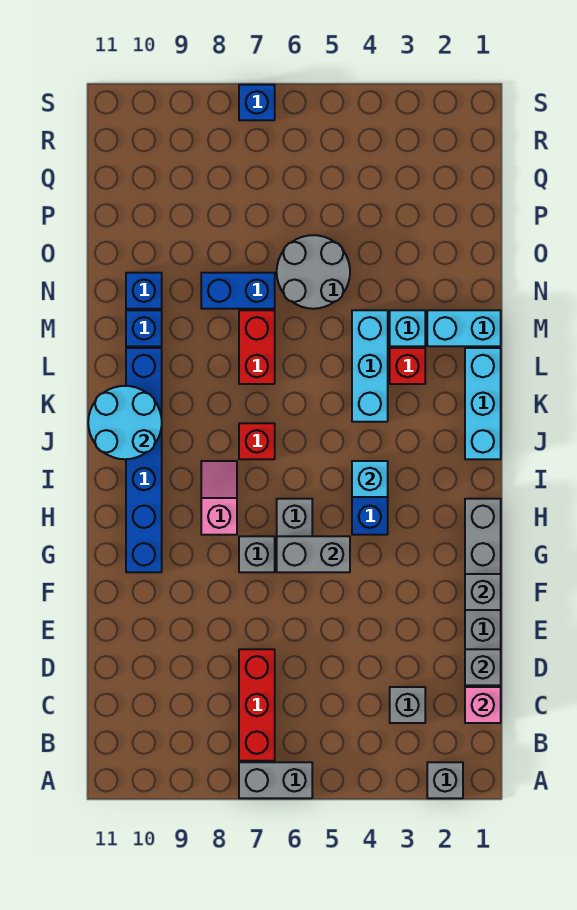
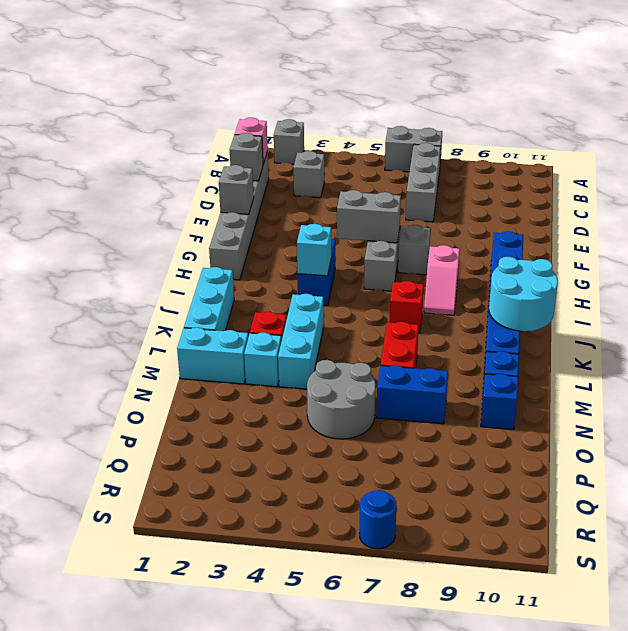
red 1x3 brick [239,649,275,761] -> grey 1x3 brick [406,143,441,222]
blue 1x1 brick [239,85,275,120] -> blue 1x1 round brick [359,490,396,549]

